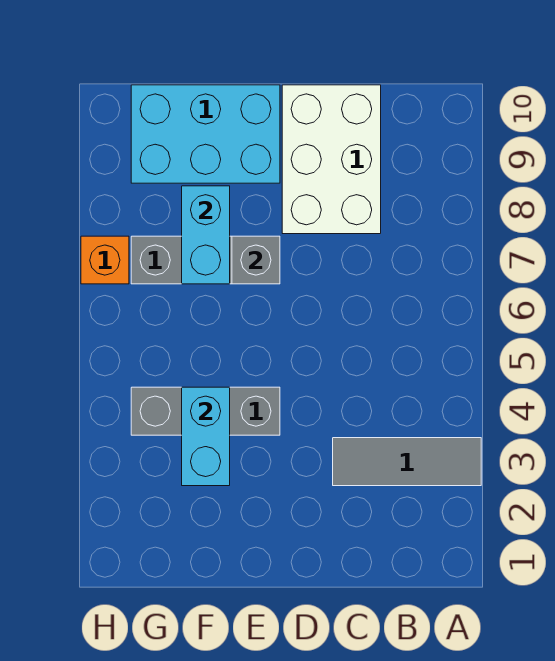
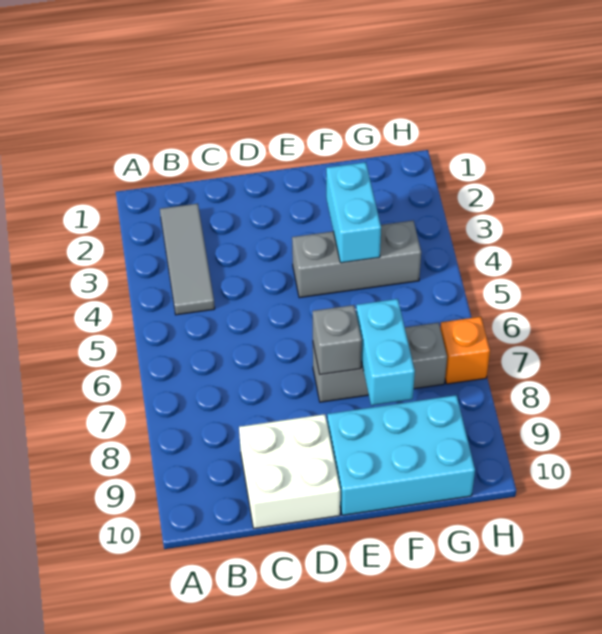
grey 1x3 tile [333,438,481,486] -> grey 1x3 tile turned to [160,204,215,315]
white 2x3 brick [282,85,381,234] -> white 2x2 brick [239,414,340,528]

